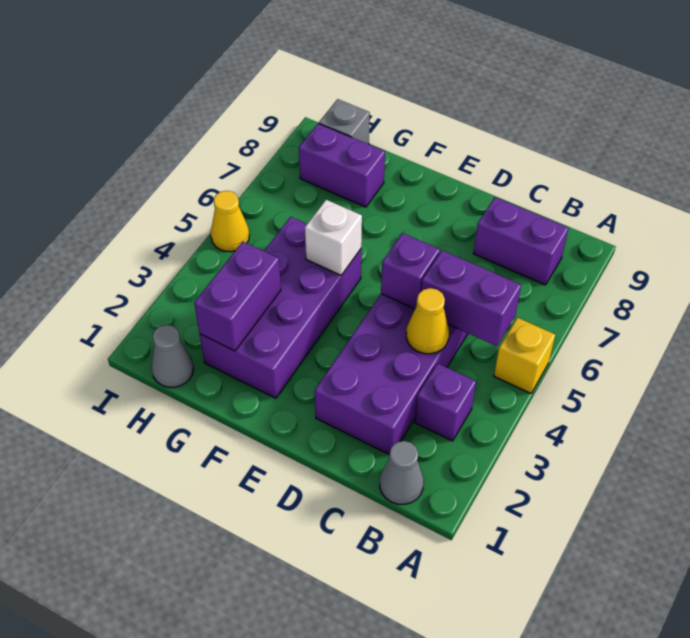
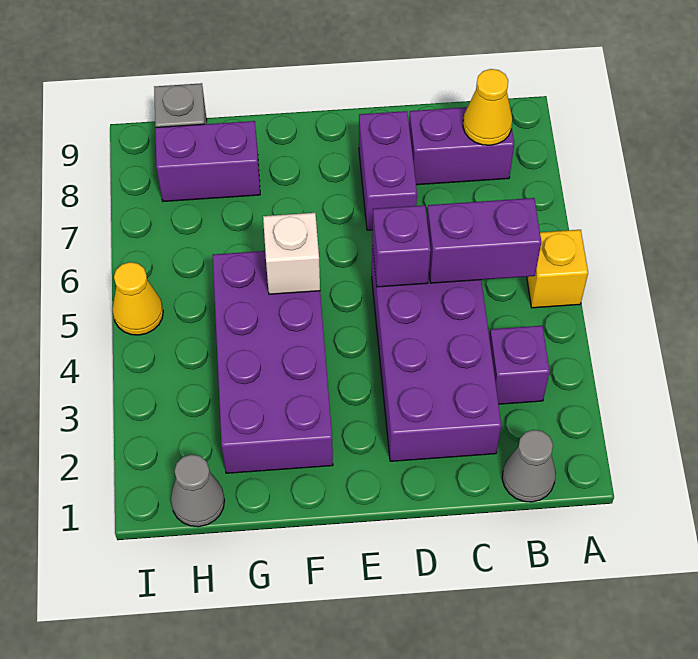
yellow 1x1 cone [406,288,449,354] -> yellow 1x1 cone moved to [463,69,512,145]
purple 1x2 brick [194,242,281,351] -> purple 1x2 brick moved to [359,111,417,230]

